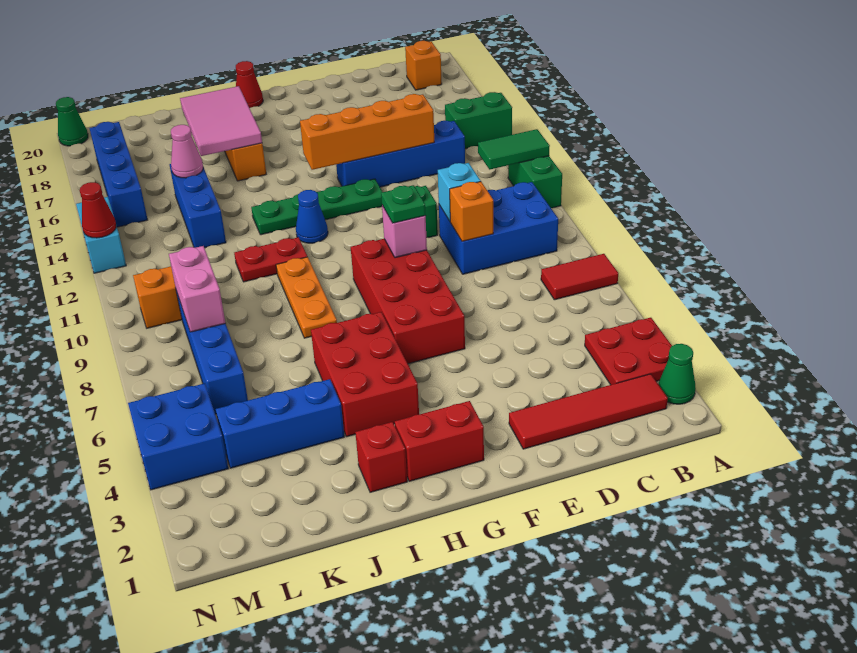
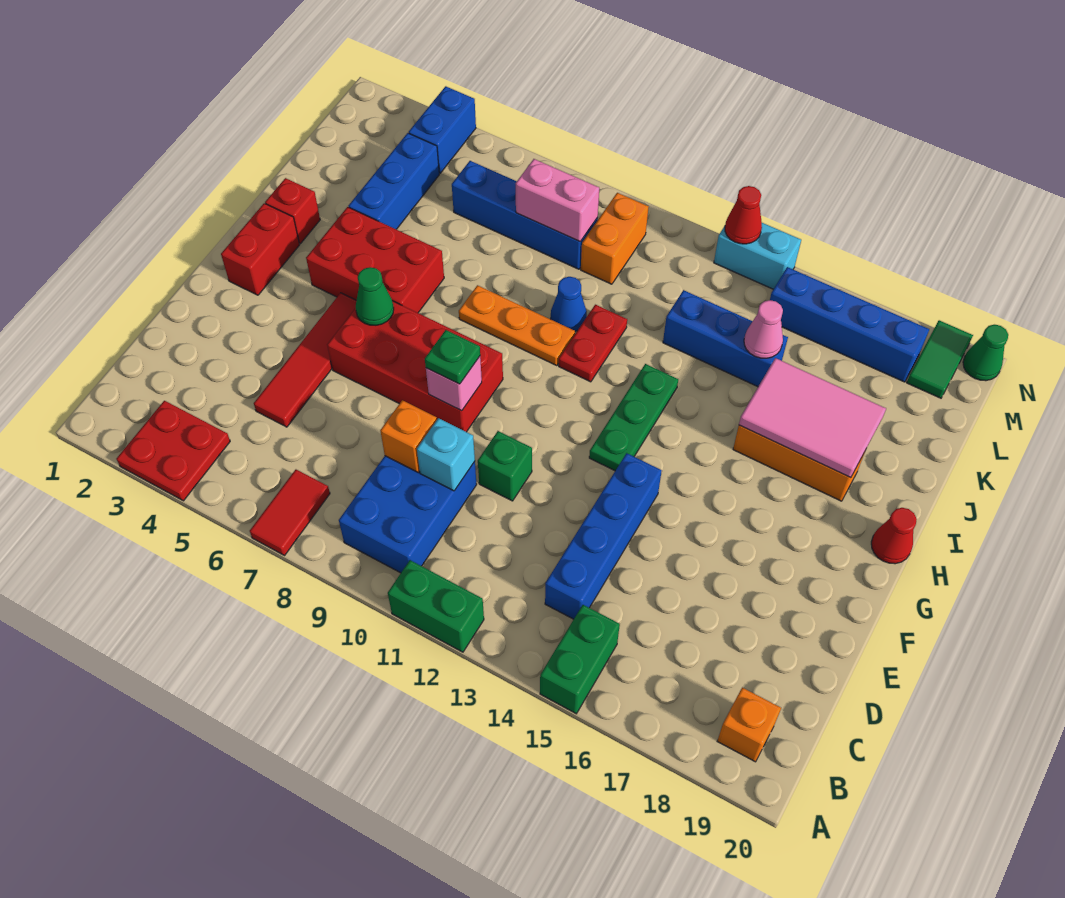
green 1x1 cone [658,344,696,404] -> green 1x1 cone moved to [356,267,394,325]
green 1x2 tile [478,129,550,170] -> green 1x2 tile moved to [907,320,973,398]
red 1x4 tile [509,374,668,449] -> red 1x4 tile moved to [254,293,356,427]
orange 1x4 brick [300,94,434,170] -> none
green 1x4 plate [251,179,382,235] -> green 1x3 plate [589,364,678,471]
blue 1x1 cone [296,190,328,243] -> blue 1x1 cone moved to [551,277,587,331]
blue 2x2 brick [128,383,228,490] -> blue 1x2 brick [409,86,476,173]

